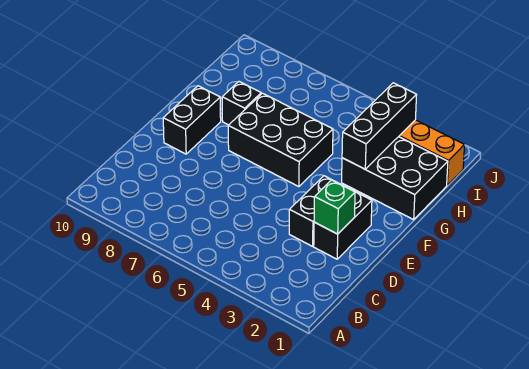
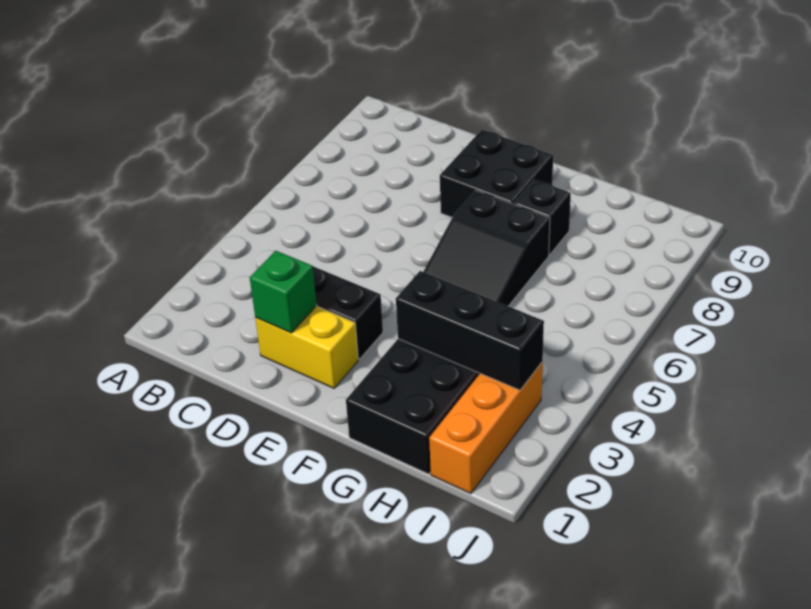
black 1x2 brick [314,191,372,259] -> yellow 1x2 brick [255,306,358,388]
black 1x2 brick [163,86,221,154] -> black 2x2 brick [440,130,553,217]
black 2x3 brick [228,93,333,187] -> black 2x3 slope [423,190,550,306]

